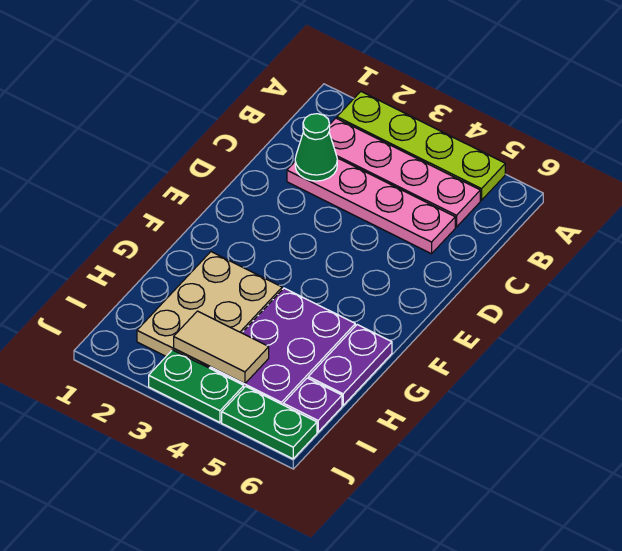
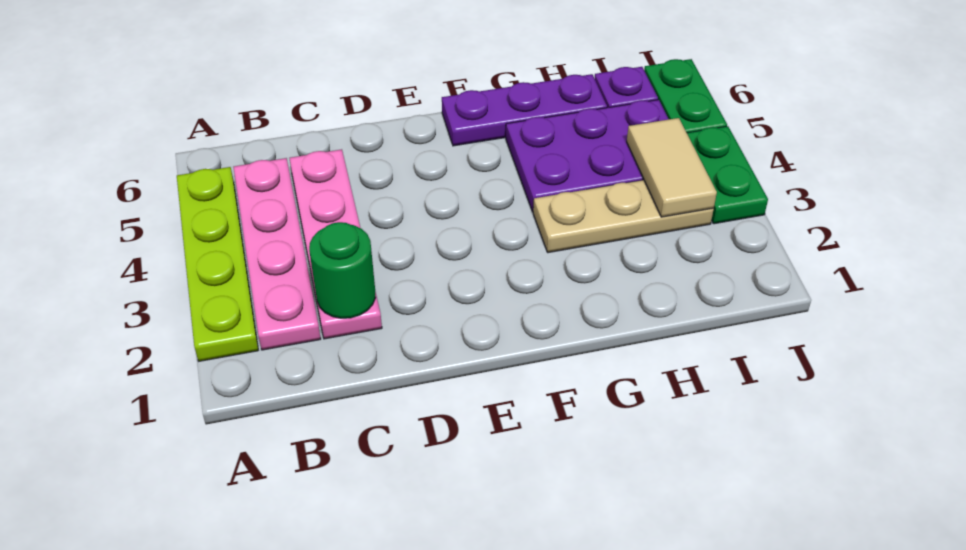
green 1x1 cone [295,114,337,181] -> green 1x1 round brick [309,222,375,318]
tan 2x3 plate [137,252,282,368] -> tan 1x3 plate [533,180,714,253]
purple 1x2 plate [308,325,392,405] -> purple 1x3 plate [442,74,607,146]

